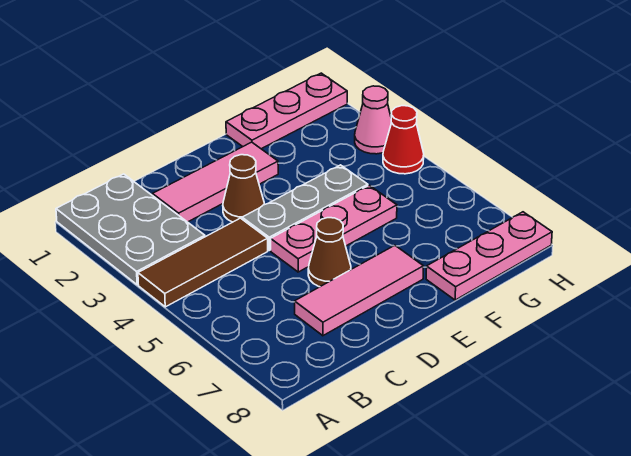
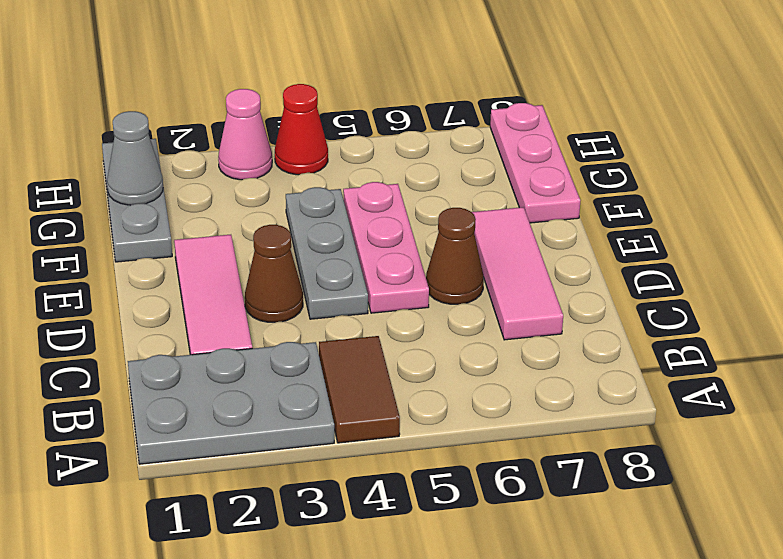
brown 1x3 tile [138,218,268,307] -> brown 1x2 tile [319,336,400,443]
pink 1x3 plate [226,73,347,149] -> grey 1x3 plate [102,139,172,262]
none -> grey 1x1 cone [107,111,163,205]

